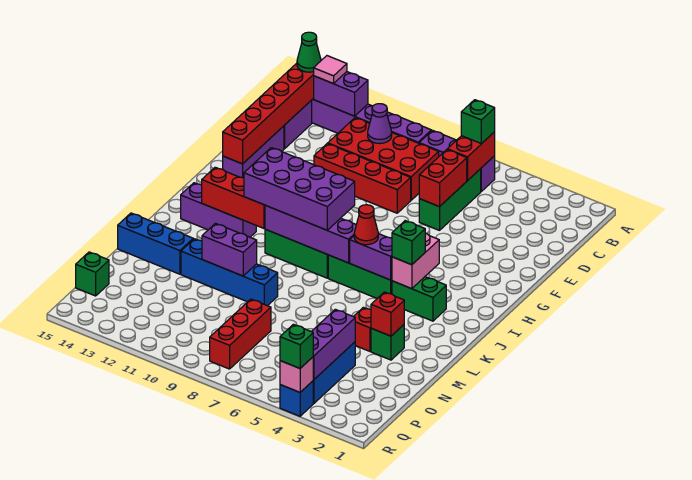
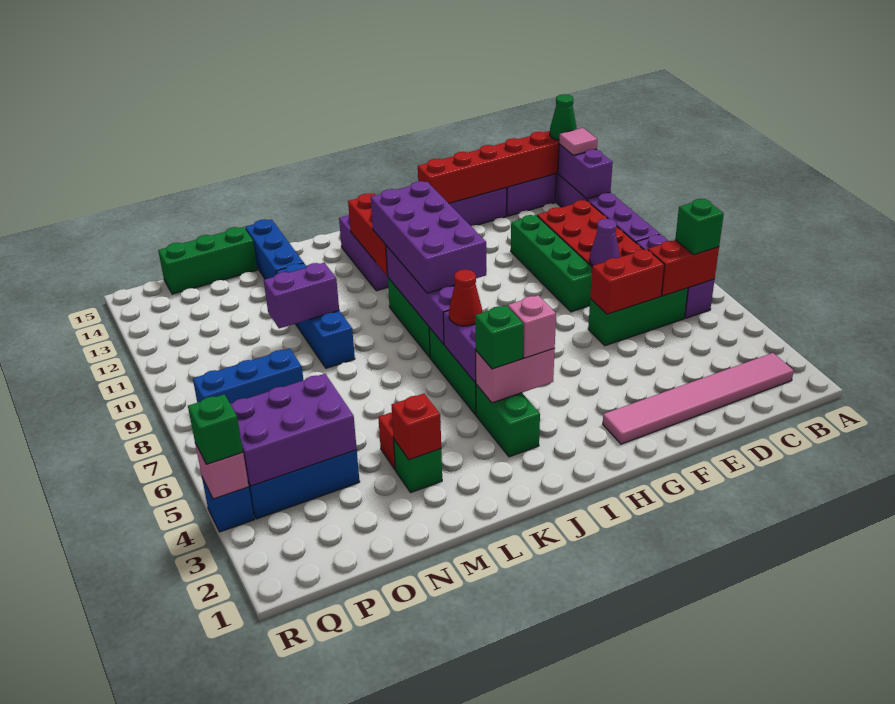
none -> pink 1x6 tile [603,353,794,444]
purple 1x1 cone [368,104,392,143] -> purple 1x1 cone moved to [590,219,620,266]
red 1x4 brick [314,143,411,213] -> green 1x4 brick [511,215,592,312]
none -> pink 1x1 brick [508,295,556,358]
purple 1x2 brick [202,223,257,276] -> purple 1x2 brick turned to [264,263,339,328]
purple 1x3 brick [311,309,355,379] -> purple 2x3 brick [230,374,357,486]
red 1x3 brick [210,299,271,369] -> blue 1x3 brick [193,349,303,404]
green 1x1 brick [76,252,109,296] -> green 1x3 brick [158,227,257,294]

